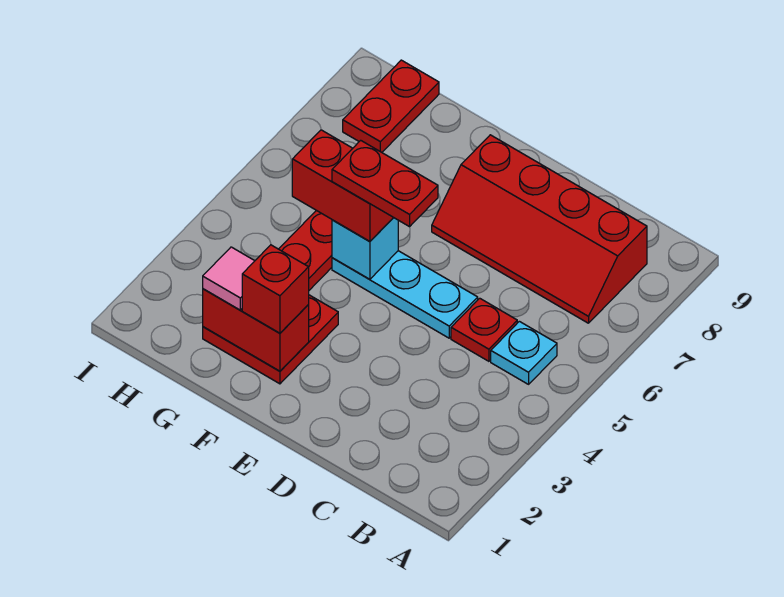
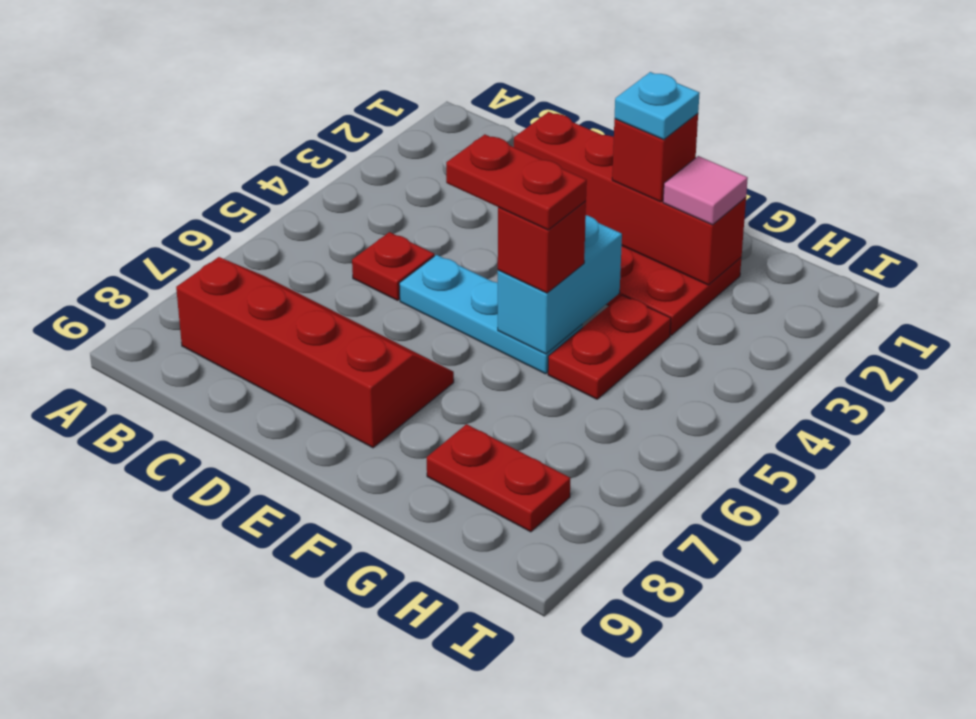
cyan 1x1 plate [491,321,557,384] -> cyan 1x1 plate moved to [615,72,700,140]
red 1x2 brick [203,289,309,371] -> red 1x4 brick [514,112,746,285]
cyan 1x1 brick [332,218,398,279] -> cyan 1x2 brick [498,215,622,354]
red 1x2 brick [292,130,393,242] -> red 1x1 brick [498,201,586,293]
red 1x2 plate [343,60,439,152] -> red 1x2 plate turned to [427,424,570,532]

